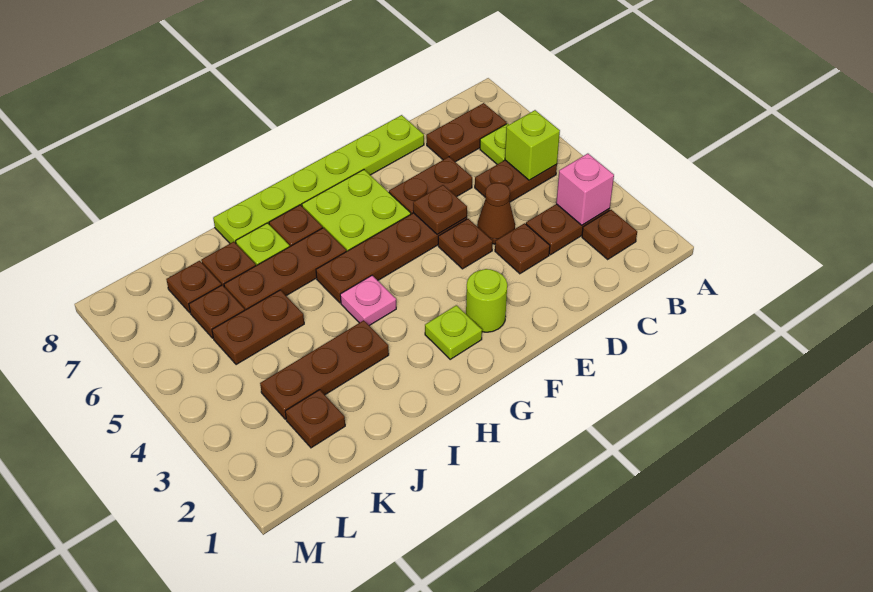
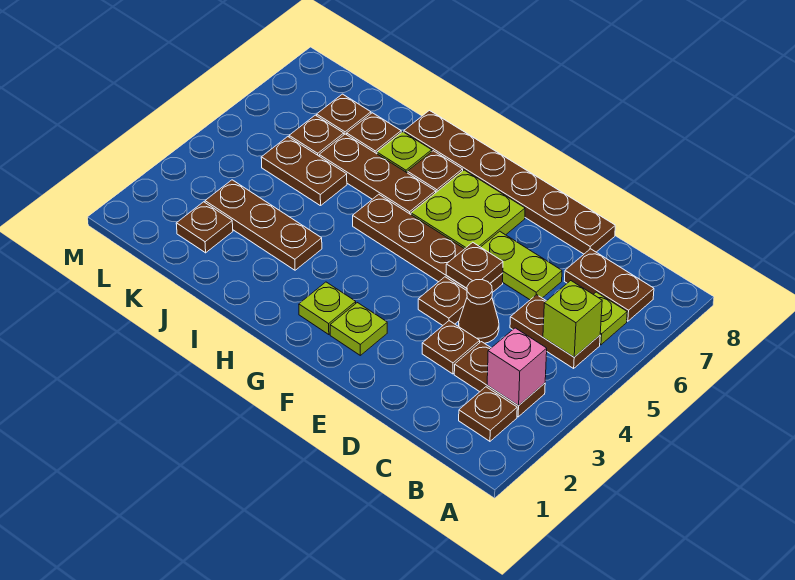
brown 1x2 plate [389,157,472,214] -> lime 1x2 plate [481,231,562,300]
lime 1x6 plate [213,115,424,243] -> brown 1x6 plate [404,111,615,254]
lime 1x1 round brick [466,269,507,332] -> lime 1x1 plate [330,303,387,355]
pink 1x1 plate [340,276,396,326] -> none

